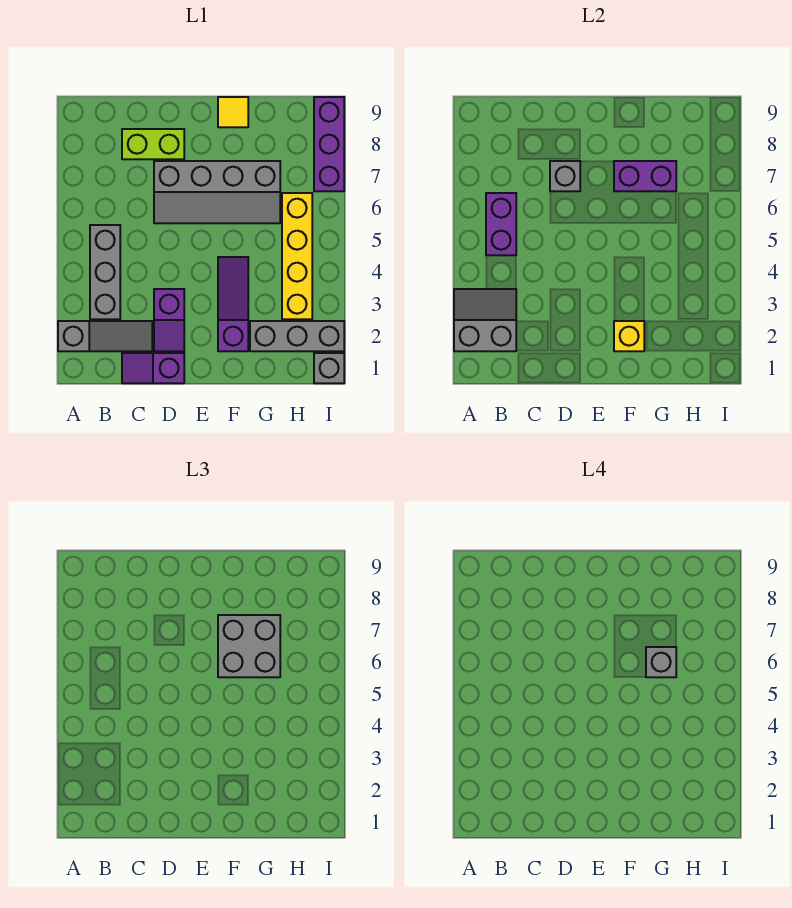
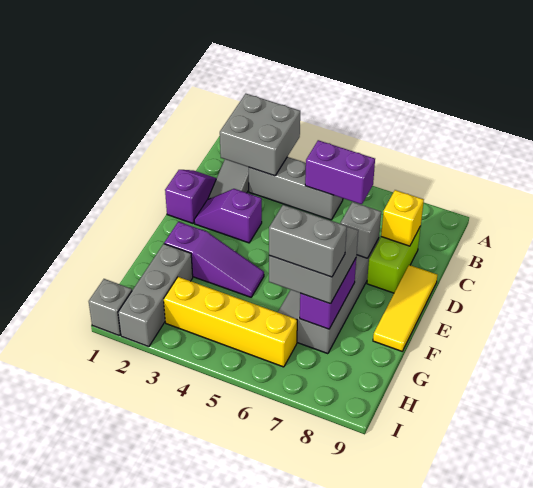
grey 2x2 slope [454,289,516,351] -> grey 2x2 brick [220,94,300,176]
yellow 1x1 brick [614,321,644,351] -> yellow 1x1 brick moved to [381,190,424,246]
yellow 1x1 tile [218,97,248,127] -> yellow 1x3 tile [373,265,437,351]
grey 1x1 brick [646,647,676,677] -> grey 1x2 brick [269,205,347,277]
purple 1x3 brick [314,97,344,191] -> none

